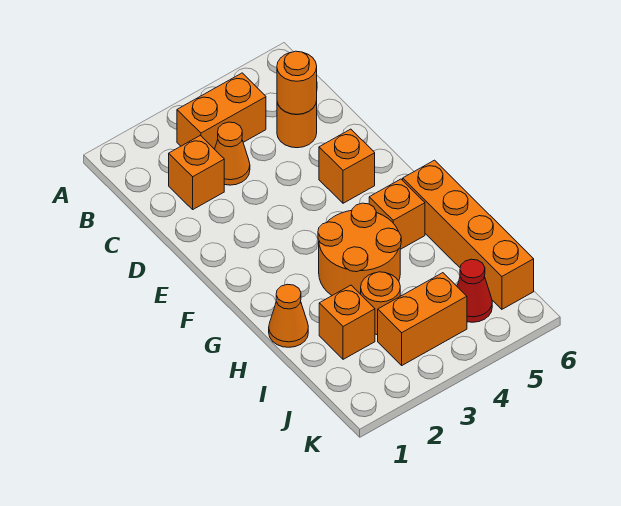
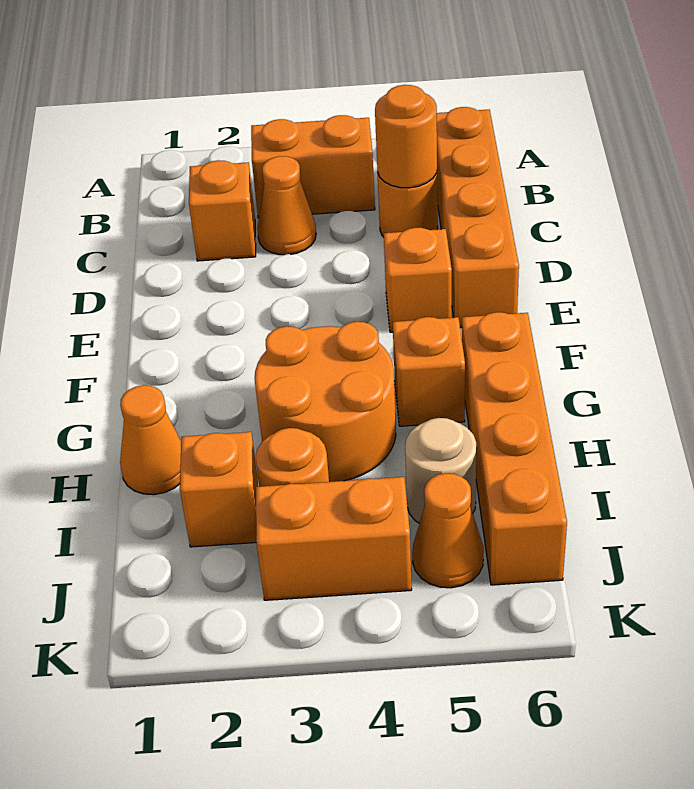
none -> orange 1x4 brick [437,107,519,328]
none -> tan 1x1 round brick [405,418,476,523]
red 1x1 cone [457,259,492,322] -> orange 1x1 cone [412,473,484,588]

